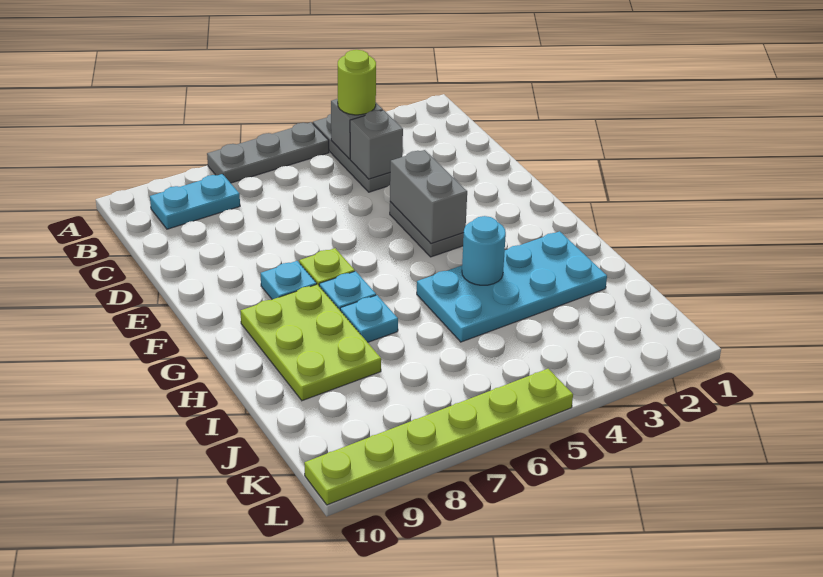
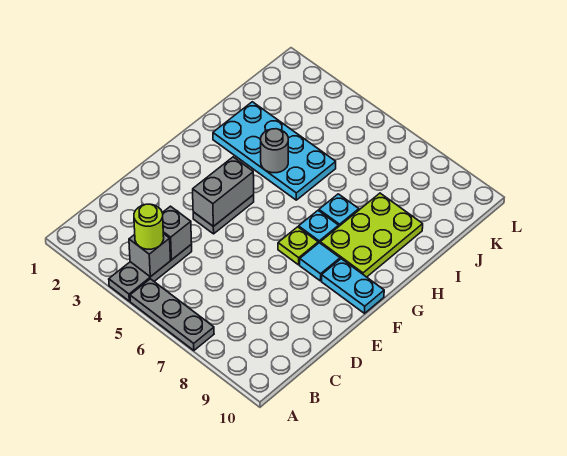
cyan 1x2 plate [150,174,240,229] -> cyan 1x2 plate moved to [322,259,384,313]
cyan 1x1 plate [261,261,317,299] -> cyan 1x1 tile [300,243,340,281]
cyan 1x1 round brick [462,216,506,285] -> grey 1x1 round brick [261,129,288,173]
lime 1x6 plate [304,369,573,505] -> none

